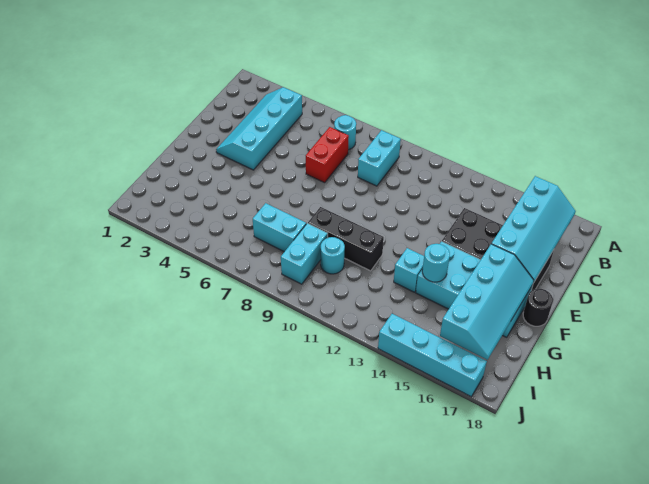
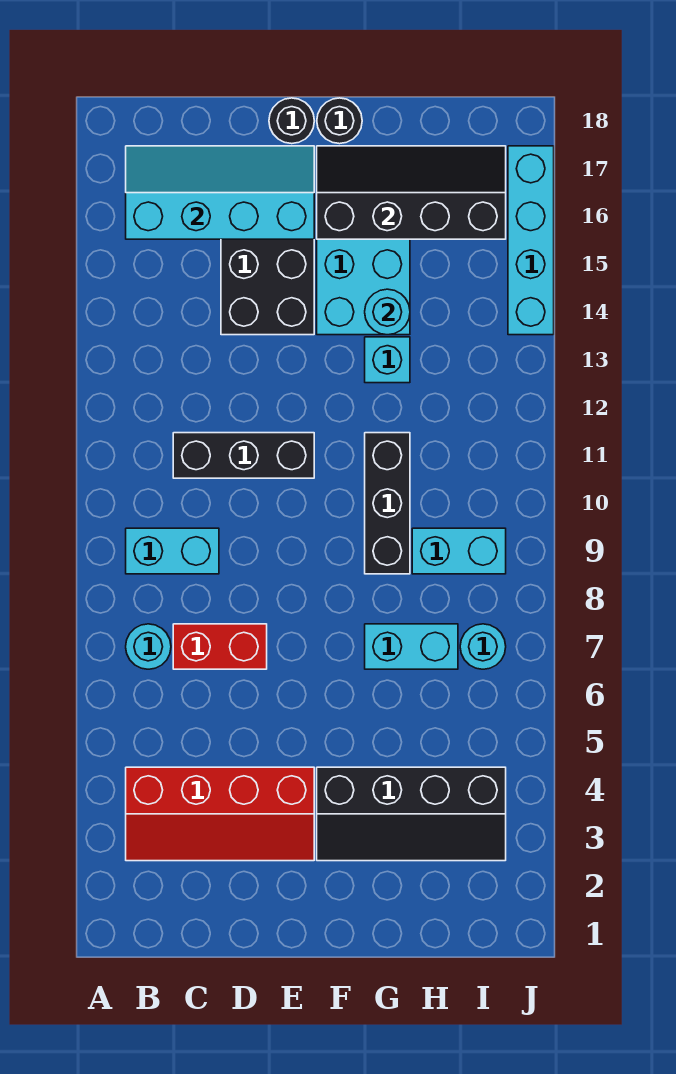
cyan 2x4 slope [216,87,302,170] -> red 2x4 slope [126,767,314,861]
none -> black 1x3 brick [173,433,314,478]
none -> black 1x1 round brick [269,98,314,144]
none -> black 2x4 slope [317,767,506,861]
cyan 2x4 slope [440,244,534,360] -> black 2x4 slope [317,146,506,239]
cyan 1x2 brick [253,203,306,252] -> cyan 1x2 brick turned to [365,624,458,669]
cyan 1x1 round brick [321,237,345,274] -> cyan 1x1 round brick moved to [460,624,506,669]

